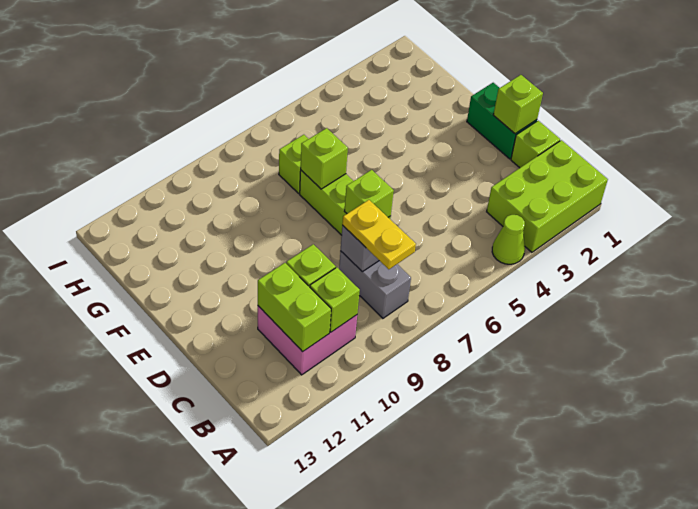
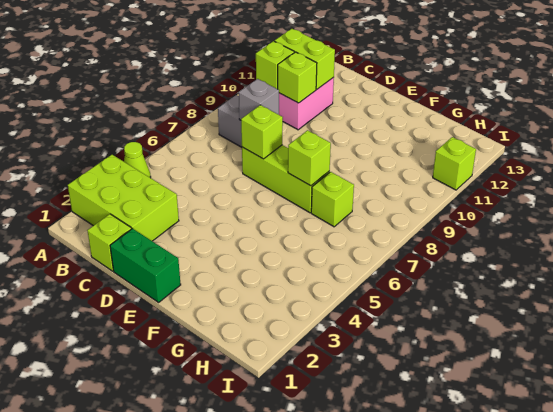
lime 2x3 brick [487,140,608,252] -> lime 2x3 brick turned to [68,155,179,241]
yellow 1x2 plate [342,200,416,269] -> none
lime 1x1 brick [494,75,543,134] -> lime 1x1 brick moved to [433,137,476,190]

